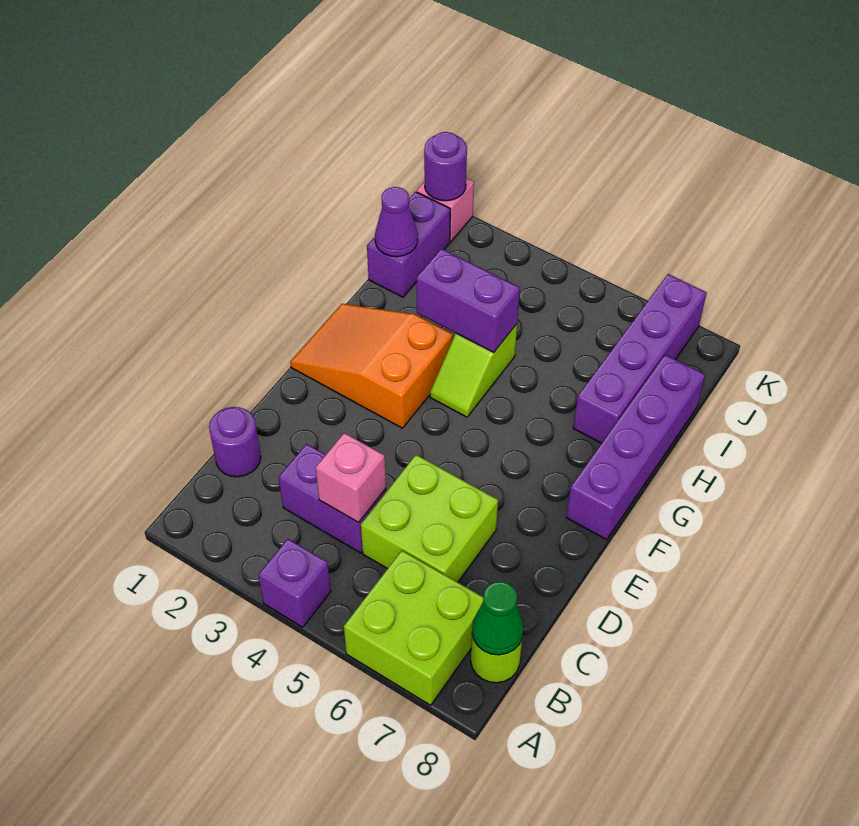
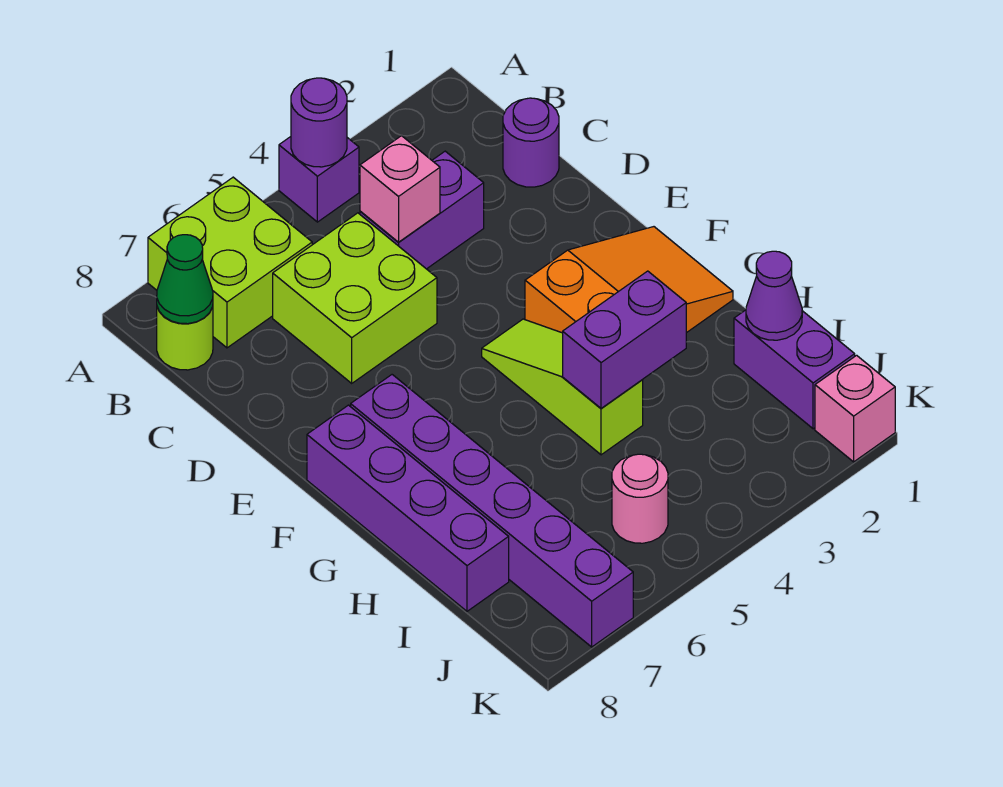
lime 1x2 slope [430,324,517,417] -> lime 1x3 slope [482,319,643,455]
purple 1x4 brick [573,274,707,443] -> purple 1x6 brick [351,375,633,647]
none -> pink 1x1 round brick [612,454,668,543]
purple 1x1 round brick [424,132,467,201] -> purple 1x1 round brick moved to [291,78,347,167]

